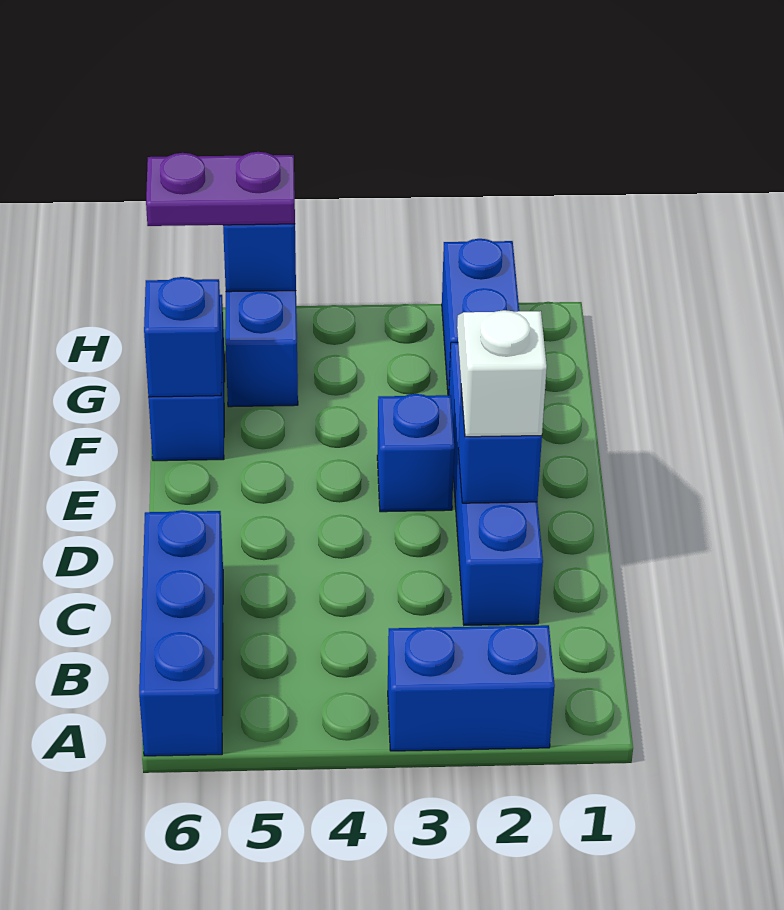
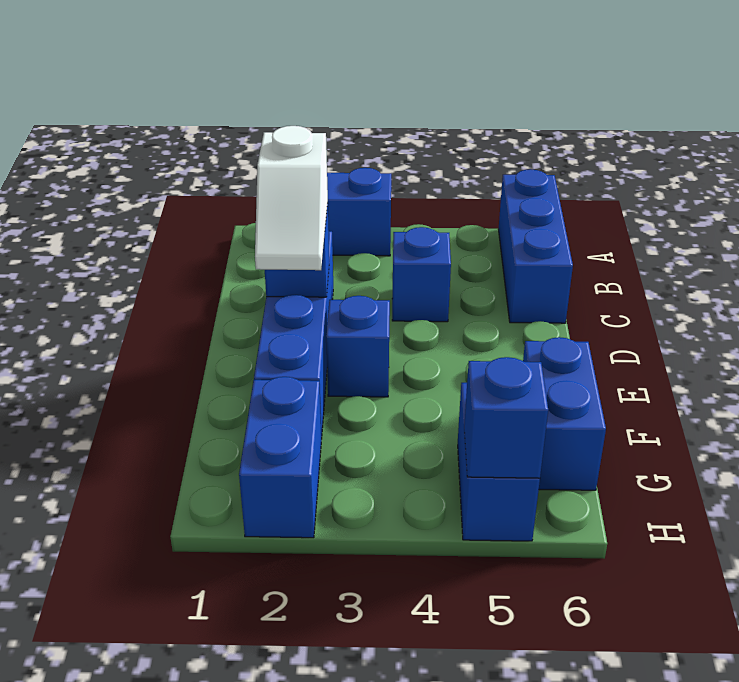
blue 1x1 brick [144,277,222,397] -> blue 1x1 brick moved to [392,227,451,322]
purple 1x2 plate [146,152,295,226] -> none

